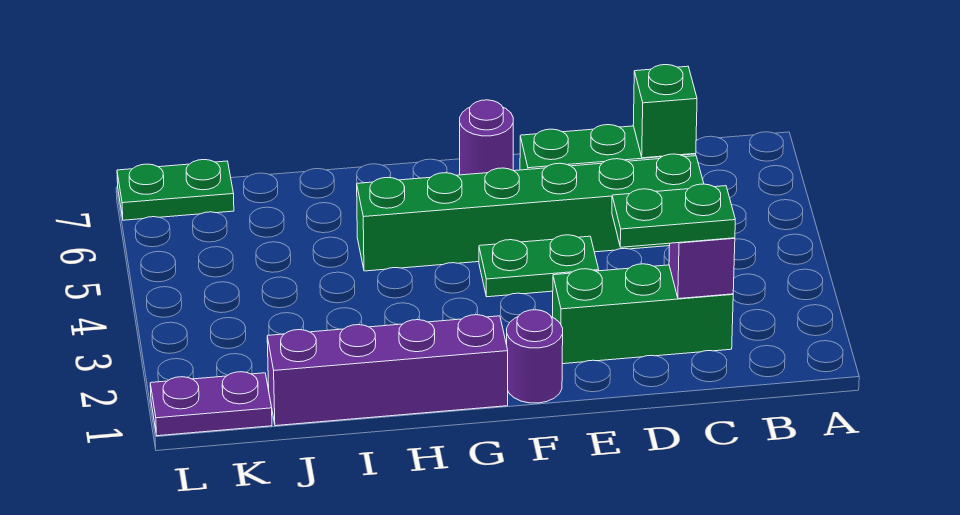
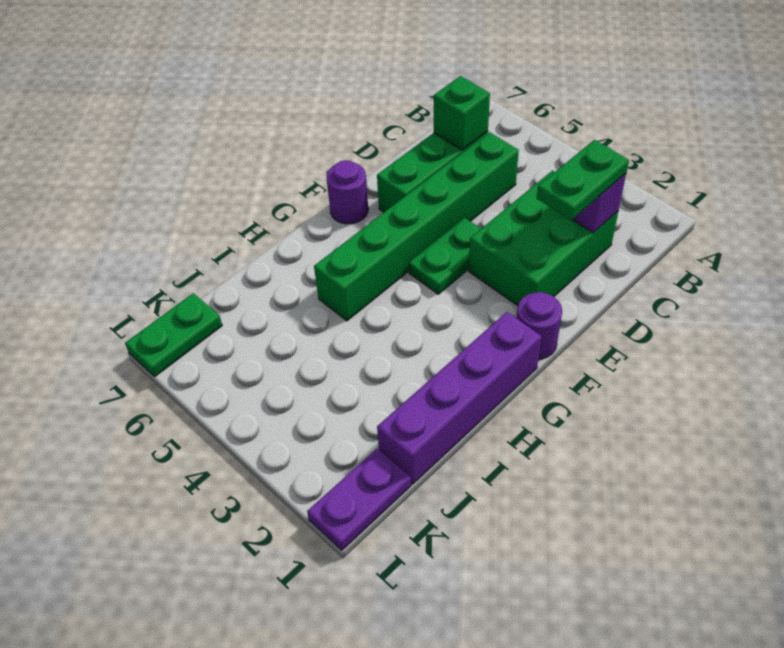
green 1x3 brick [553,264,733,364] -> green 2x3 brick [469,171,618,306]

